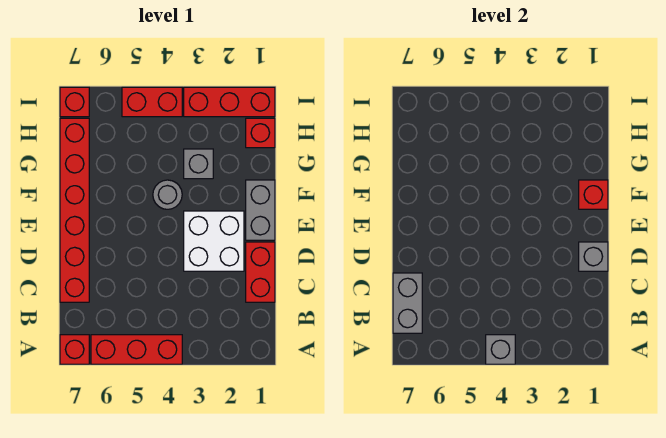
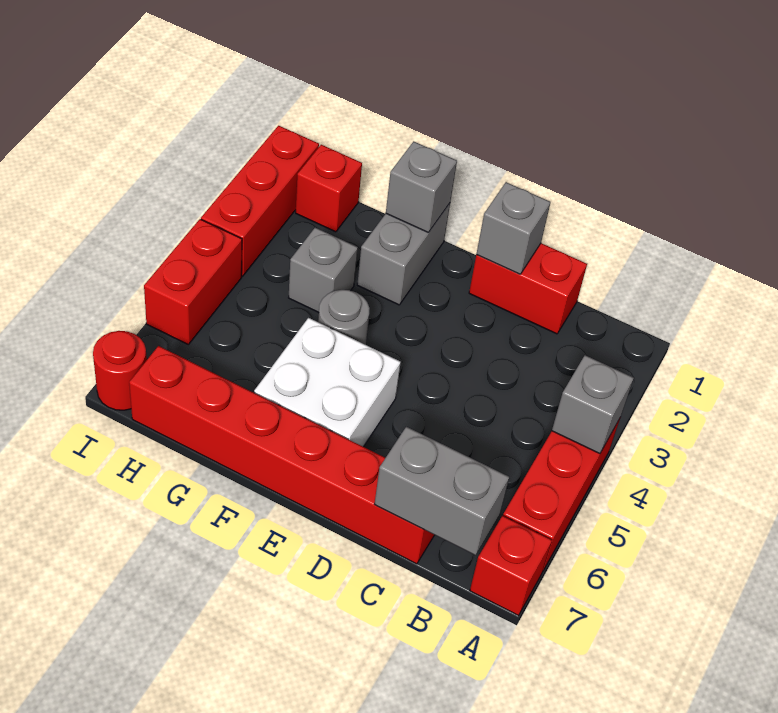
white 2x2 brick [184,211,244,271] -> white 2x2 brick moved to [254,318,401,447]
grey 1x2 brick [246,180,275,240] -> grey 1x2 brick turned to [357,203,450,305]
red 1x1 brick [579,180,608,209] -> grey 1x1 brick [386,141,457,233]
red 1x1 brick [60,87,89,117] -> red 1x1 round brick [93,331,147,410]

